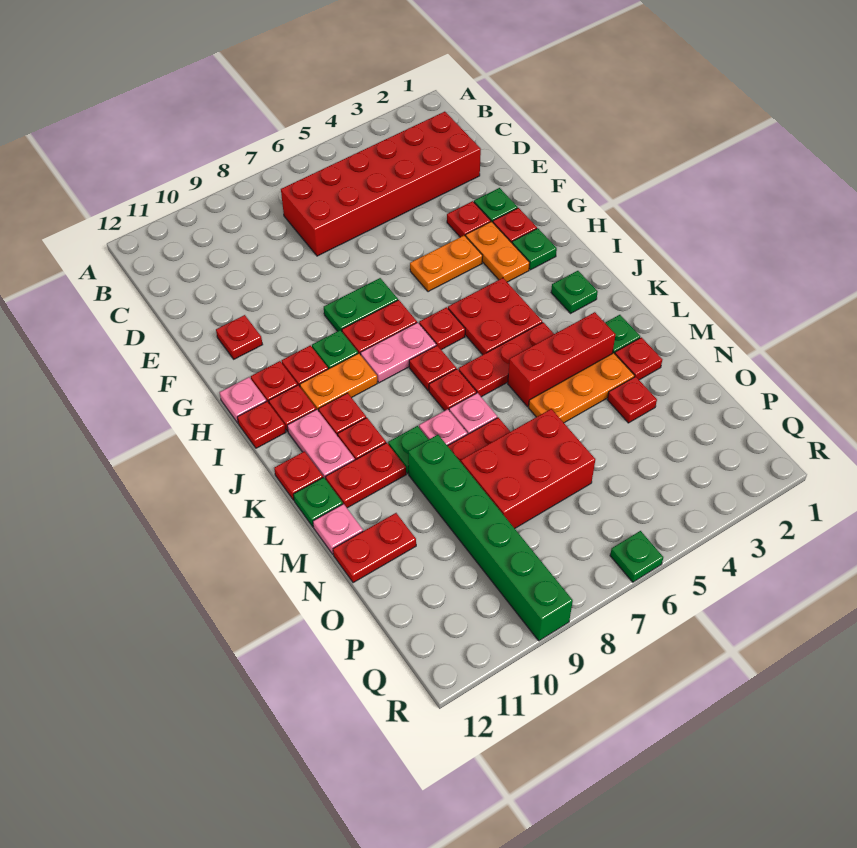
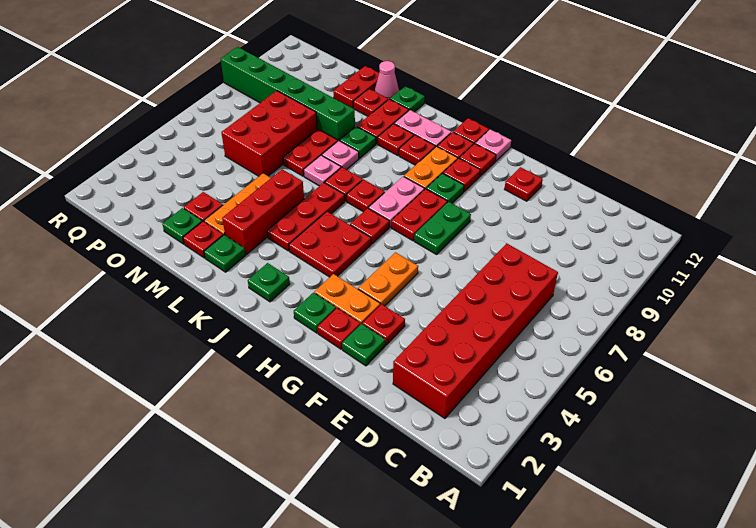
red 1x1 plate [274,451,323,500] -> red 1x1 plate moved to [353,89,388,116]
pink 1x1 plate [313,504,363,554] -> pink 1x1 cone [375,61,399,100]
green 1x1 plate [610,531,663,582] -> green 1x1 plate moved to [162,208,202,244]

